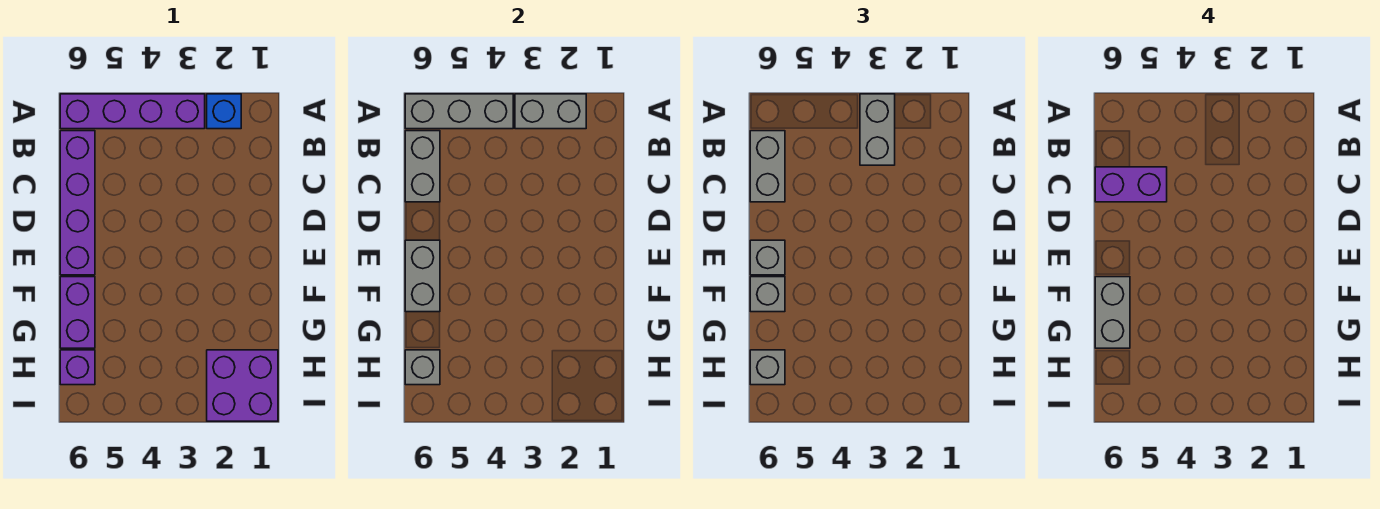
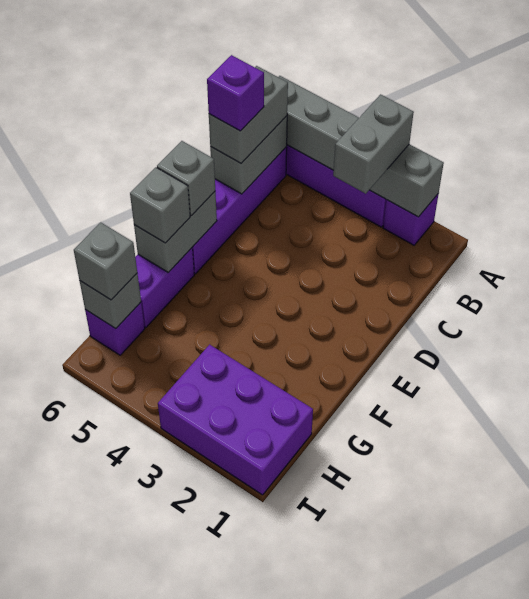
blue 1x1 brick [207,94,241,129] -> purple 1x1 brick [383,193,439,245]
purple 1x2 brick [1095,167,1167,202] -> purple 1x1 brick [207,55,264,131]
grey 1x2 brick [1095,277,1130,348] -> none
purple 2x2 brick [207,350,278,421] -> purple 2x3 brick [158,345,313,495]

